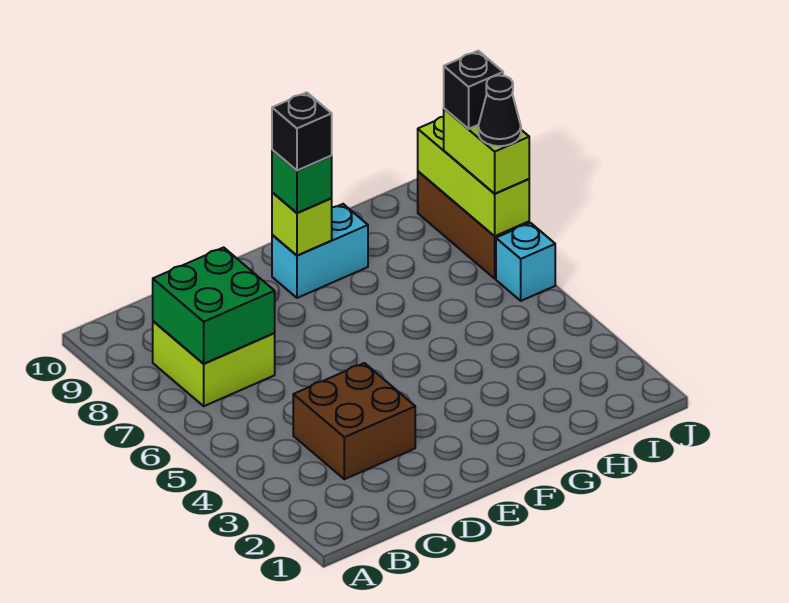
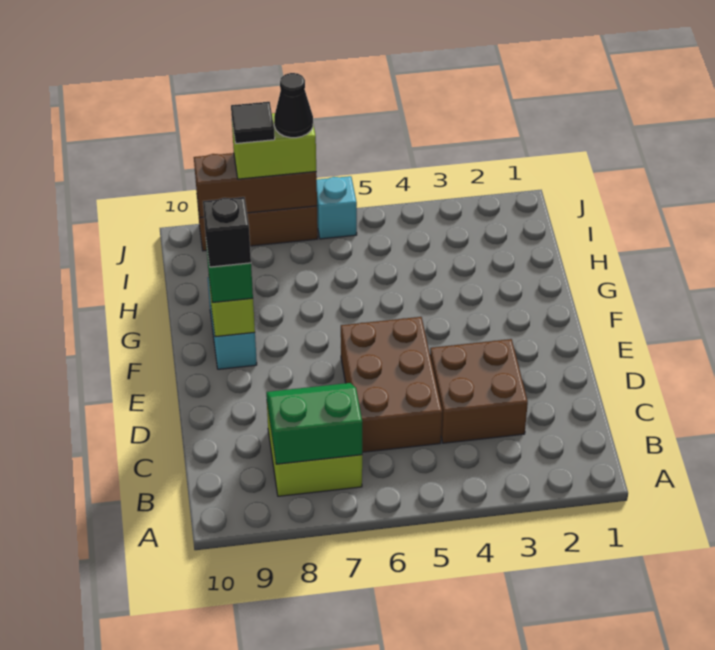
green 2x2 brick [153,247,275,364] -> green 2x2 slope [266,383,362,464]
none -> brown 2x3 brick [341,317,442,452]
lime 1x3 brick [418,117,529,236] -> brown 1x3 brick [194,153,317,218]
black 1x1 brick [444,51,503,129] -> black 1x1 tile [231,102,275,144]

